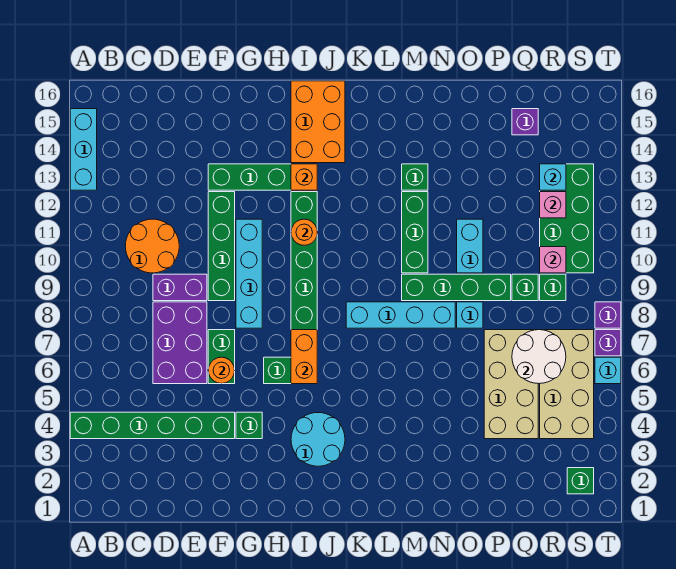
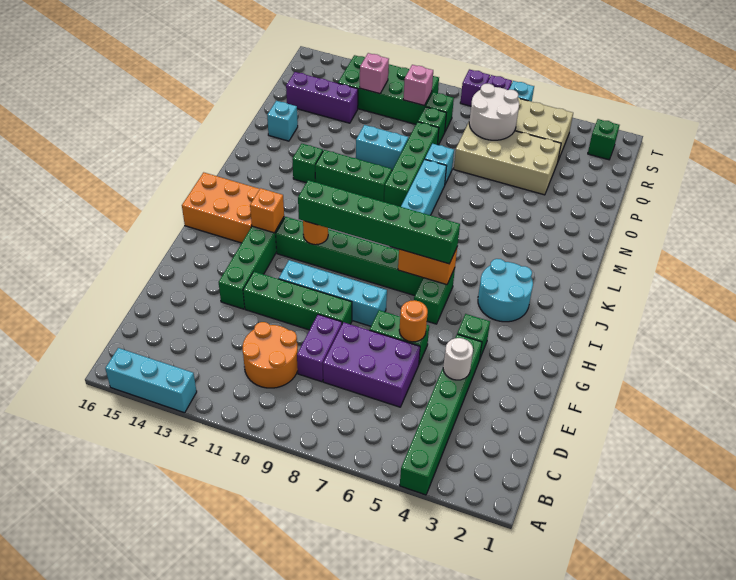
none -> white 1x1 round brick [443,338,473,380]
none -> green 1x6 brick [298,180,460,264]
purple 1x1 brick [512,109,538,135] -> purple 1x3 brick [286,72,358,123]
cyan 1x1 brick [540,164,566,190] -> cyan 1x1 brick moved to [267,101,298,141]

